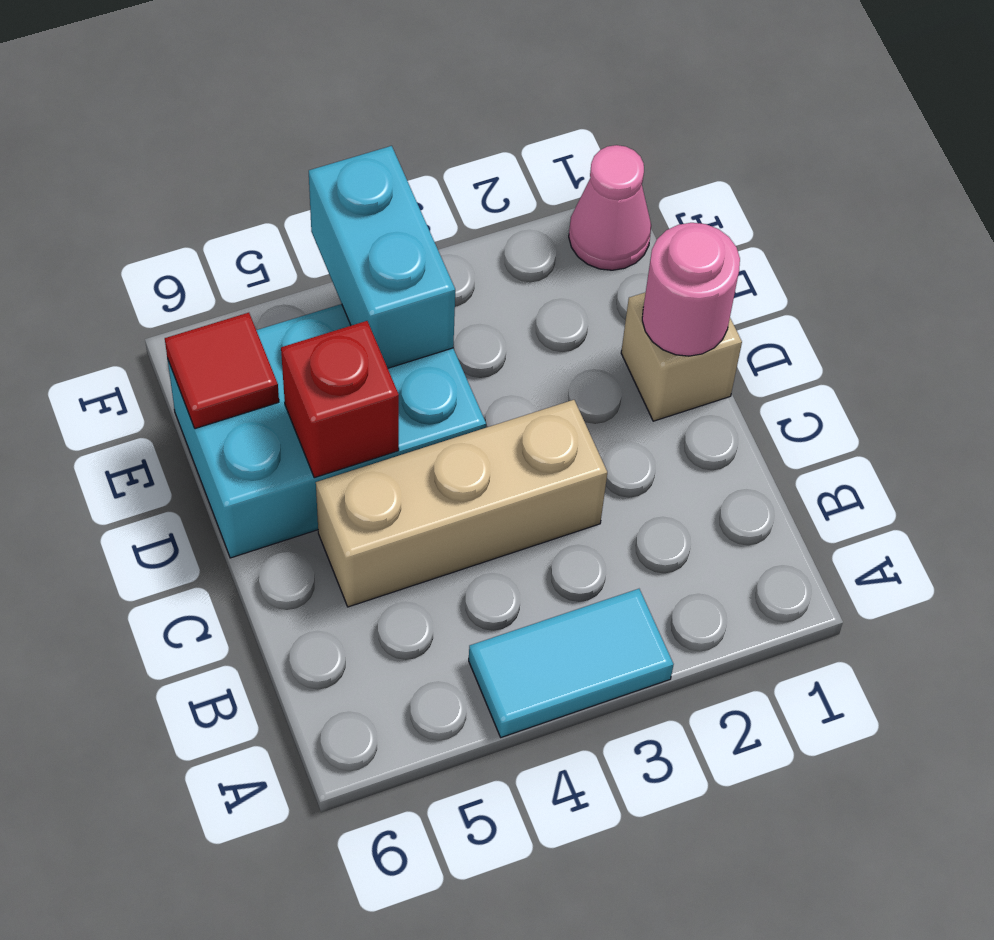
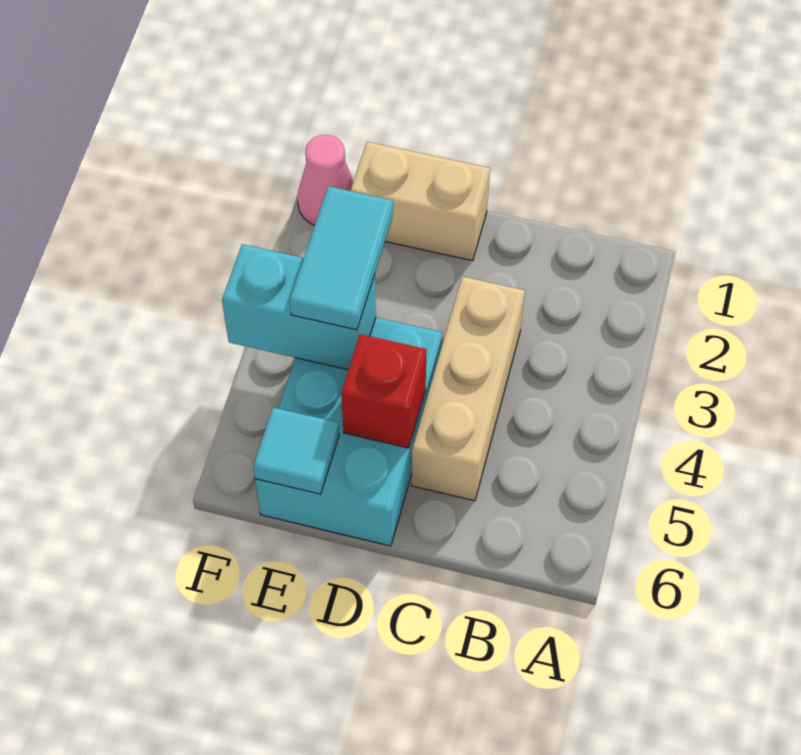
cyan 1x2 tile [469,589,674,737] -> cyan 1x2 tile moved to [289,186,393,330]
tan 1x1 brick [621,292,742,421] -> tan 1x2 brick [350,142,490,261]
pink 1x1 round brick [642,223,740,356] -> none
red 1x1 tile [165,313,279,429] -> cyan 1x1 tile [253,407,339,494]

